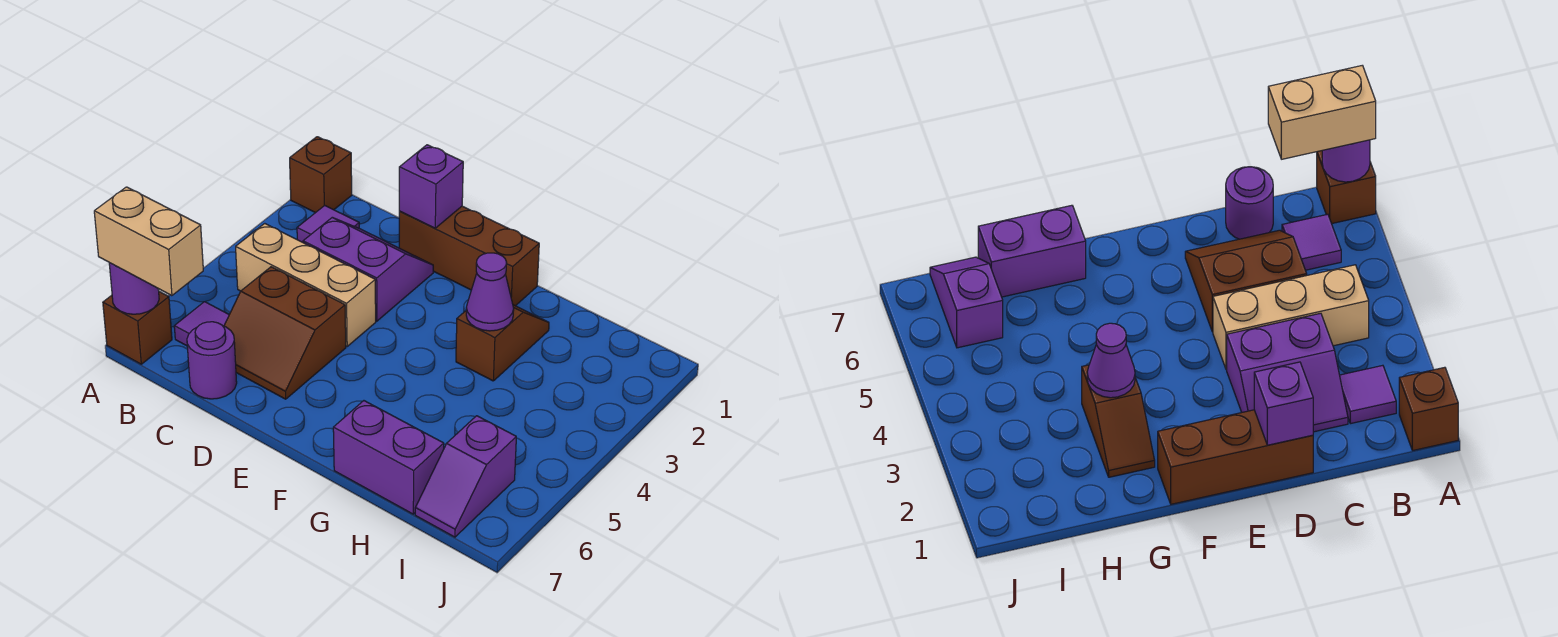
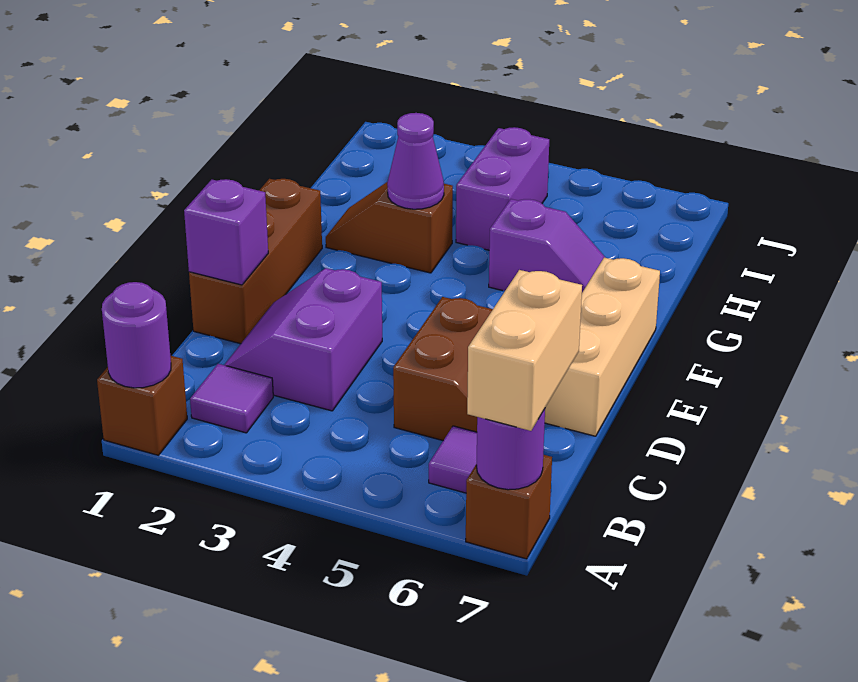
tan 1x3 brick [236,224,376,346] -> tan 1x3 brick moved to [545,258,660,436]
purple 1x1 round brick [187,322,237,399] -> purple 1x1 round brick moved to [102,282,171,388]
purple 1x2 brick [333,401,444,514] -> purple 1x2 brick moved to [456,127,549,250]
purple 1x2 slope [415,416,516,537] -> purple 1x2 slope moved to [489,199,605,292]

